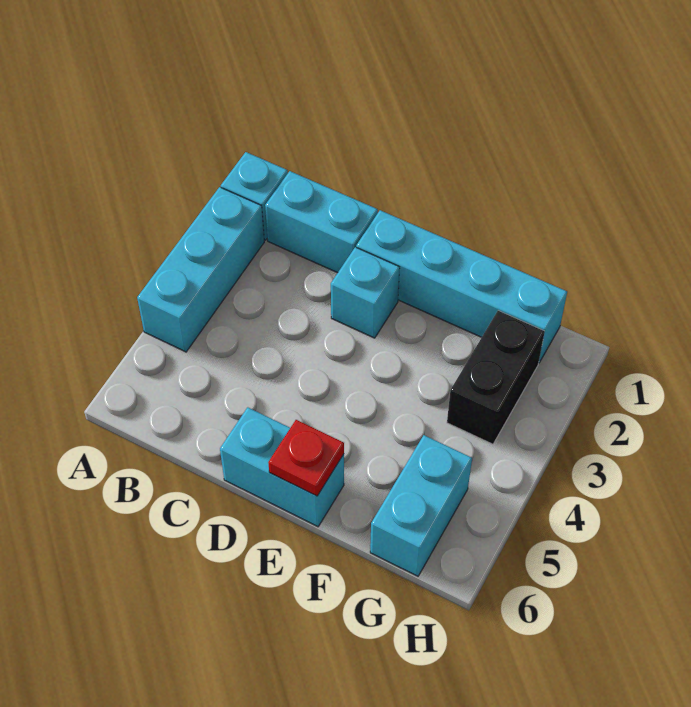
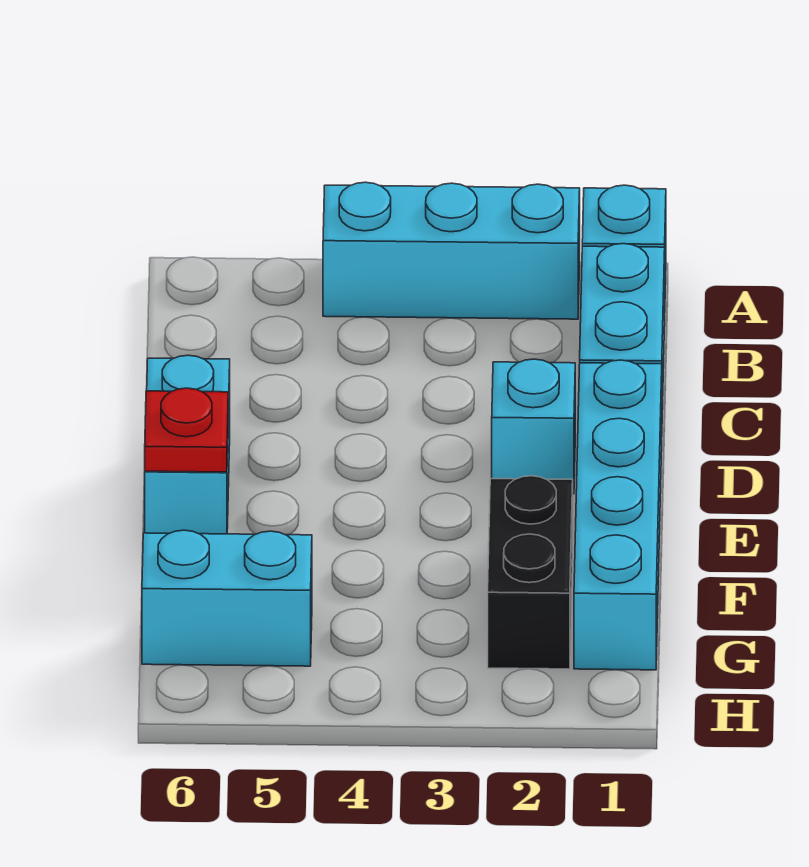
black 1x2 brick [447,311,545,444] -> black 1x2 brick turned to [488,476,573,669]

